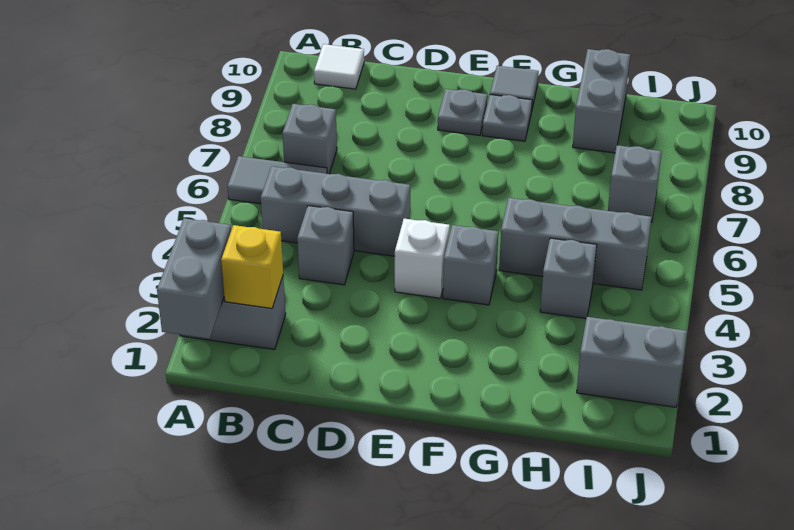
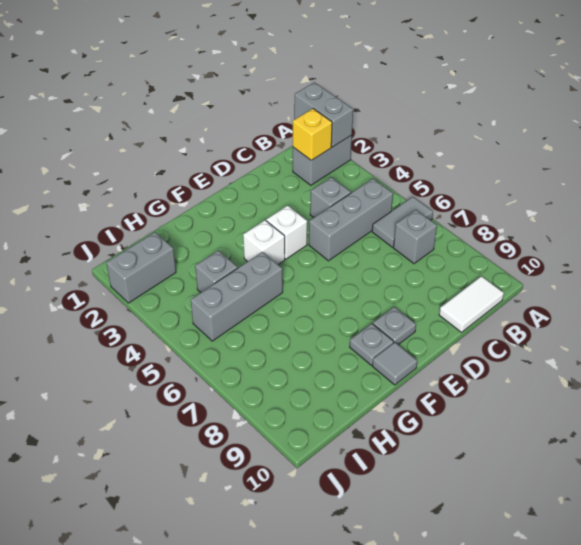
white 1x1 tile [314,44,364,89] -> white 1x2 tile [439,276,504,332]
grey 1x1 brick [443,225,498,305] -> white 1x1 brick [243,220,285,264]
grey 1x2 brick [573,49,630,153] -> none
grey 1x1 brick [608,145,662,222] -> none

